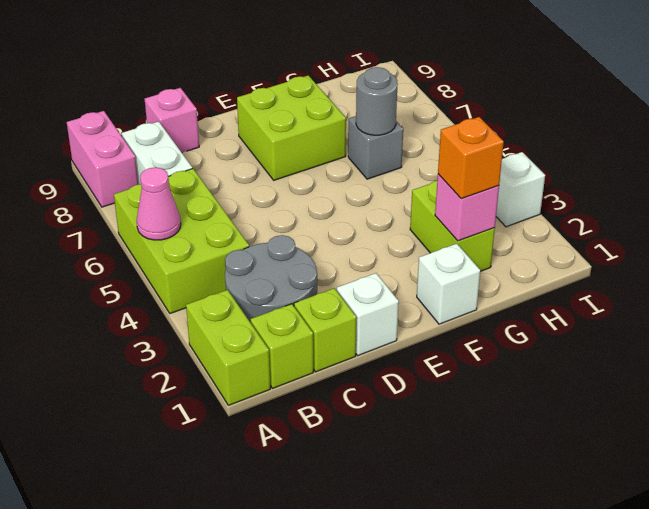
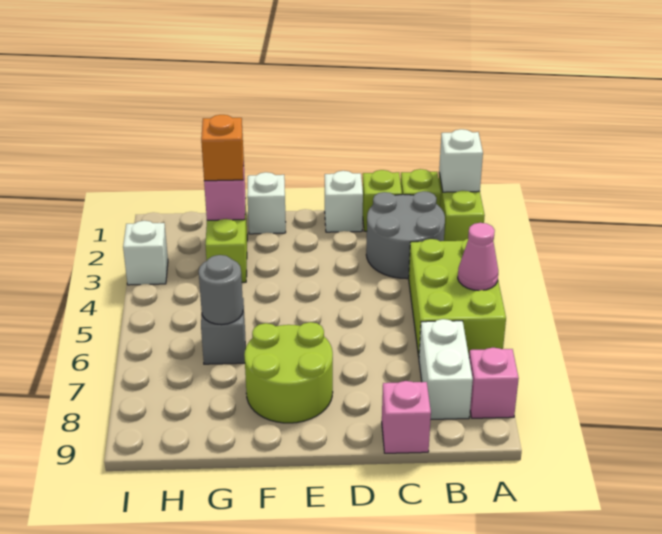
none -> white 1x1 brick [439,129,483,192]
pink 1x2 brick [67,111,138,207] -> pink 1x1 brick [469,348,519,418]
lime 2x2 brick [237,75,346,180] -> lime 2x2 round brick [244,322,333,423]

